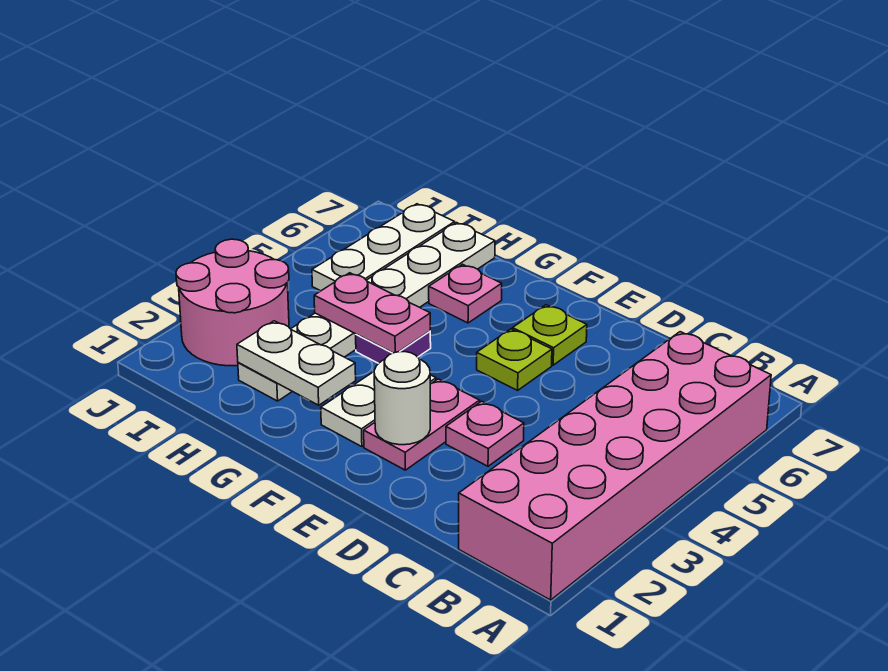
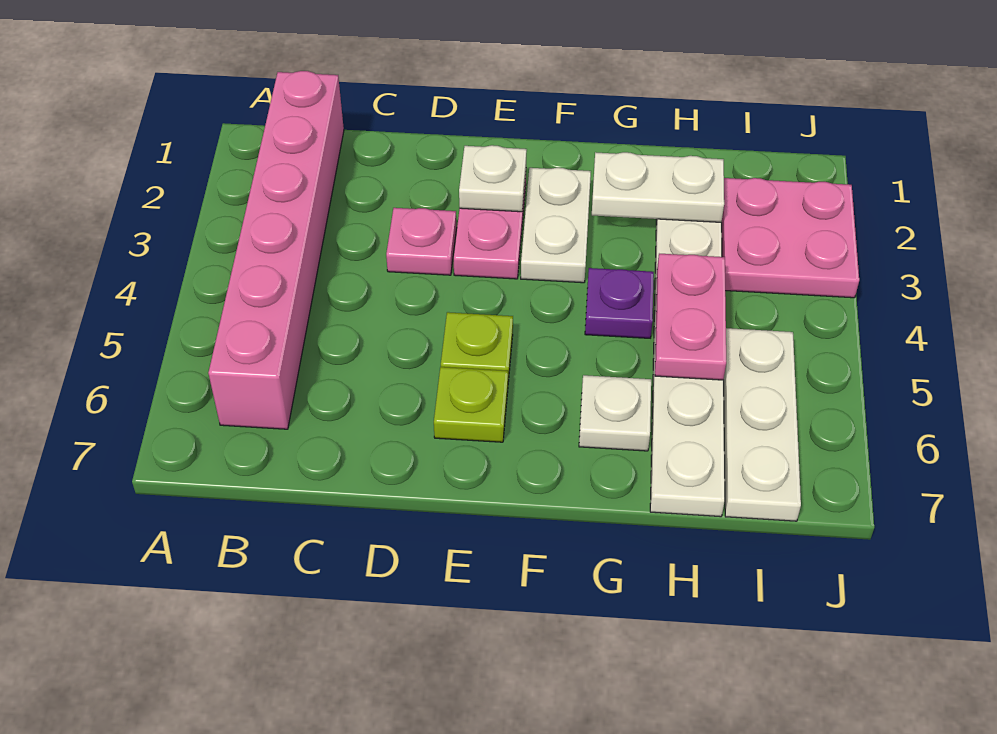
pink 2x6 brick [459,332,771,600] -> pink 1x6 brick [208,71,344,429]
white 1x1 round brick [374,352,430,445] -> white 1x1 plate [459,145,527,212]
pink 1x2 plate [314,273,430,353] -> pink 1x2 plate turned to [655,254,726,380]
pink 1x1 plate [429,264,502,323] -> white 1x1 plate [579,375,651,451]
pink 2x2 round brick [176,239,289,366] -> pink 2x2 plate [721,178,859,298]

